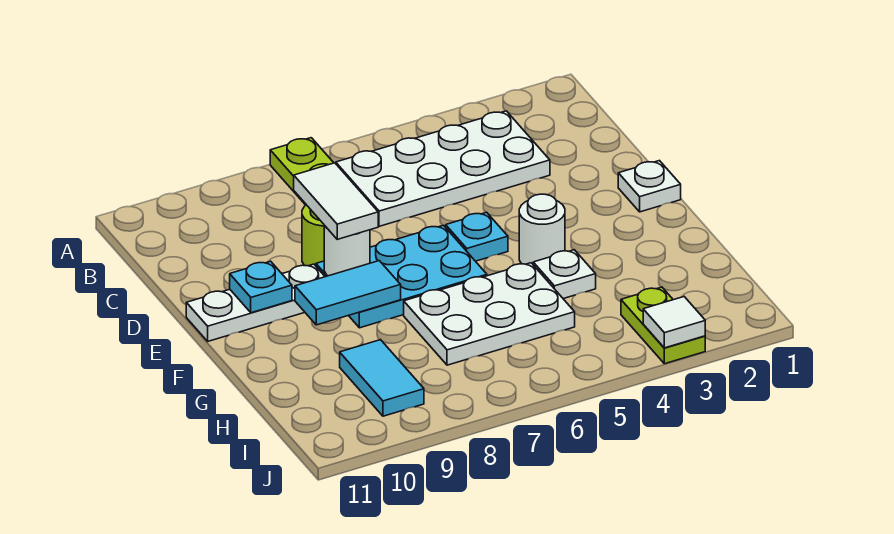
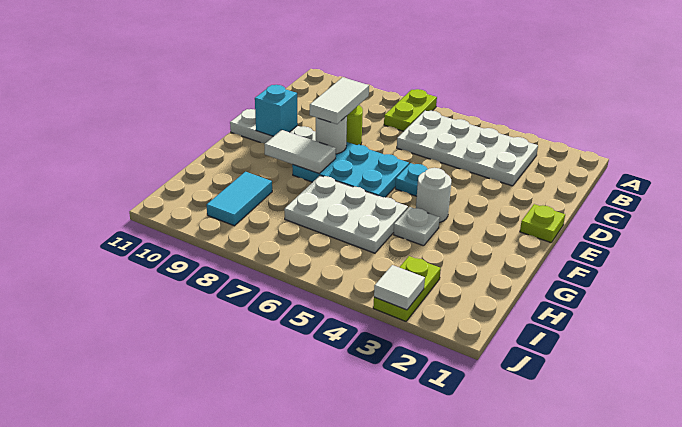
white 1x1 plate [618,161,681,212] -> lime 1x1 plate [520,204,565,243]
cyan 1x1 plate [230,261,292,313] -> cyan 1x1 brick [255,85,298,136]
cyan 1x2 tile [295,261,401,325] -> white 1x2 tile [264,130,336,174]

